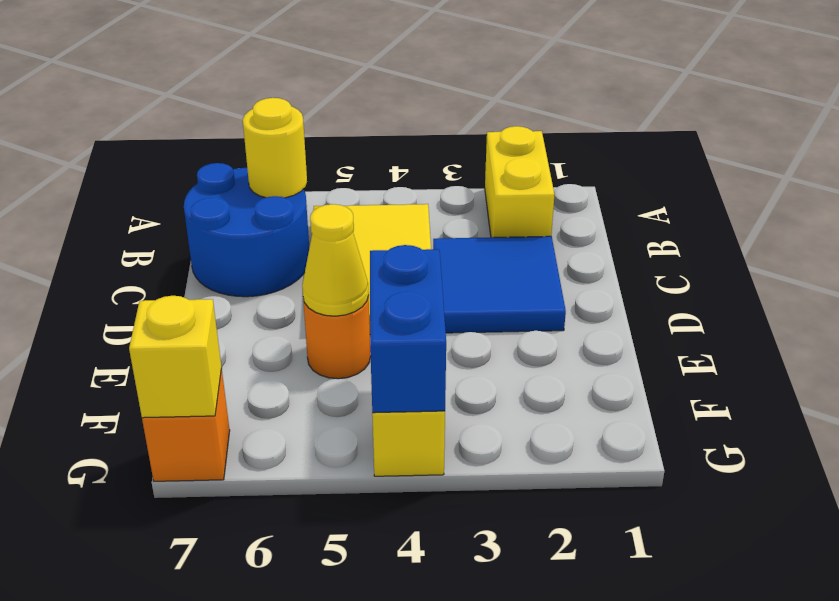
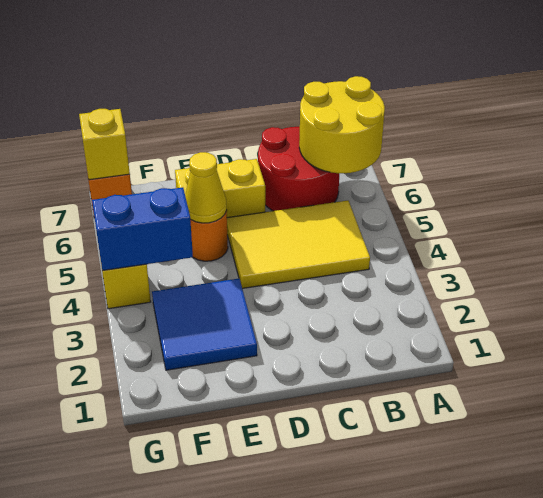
yellow 1x2 brick [485,126,555,237] -> yellow 1x2 brick moved to [175,159,265,217]
blue 2x2 round brick [184,163,309,297] -> red 2x2 round brick [258,127,339,211]
yellow 1x1 round brick [243,98,307,198] -> yellow 2x2 round brick [299,76,385,173]
blue 2x2 tile [433,236,566,333] -> blue 2x2 tile moved to [152,279,257,370]

